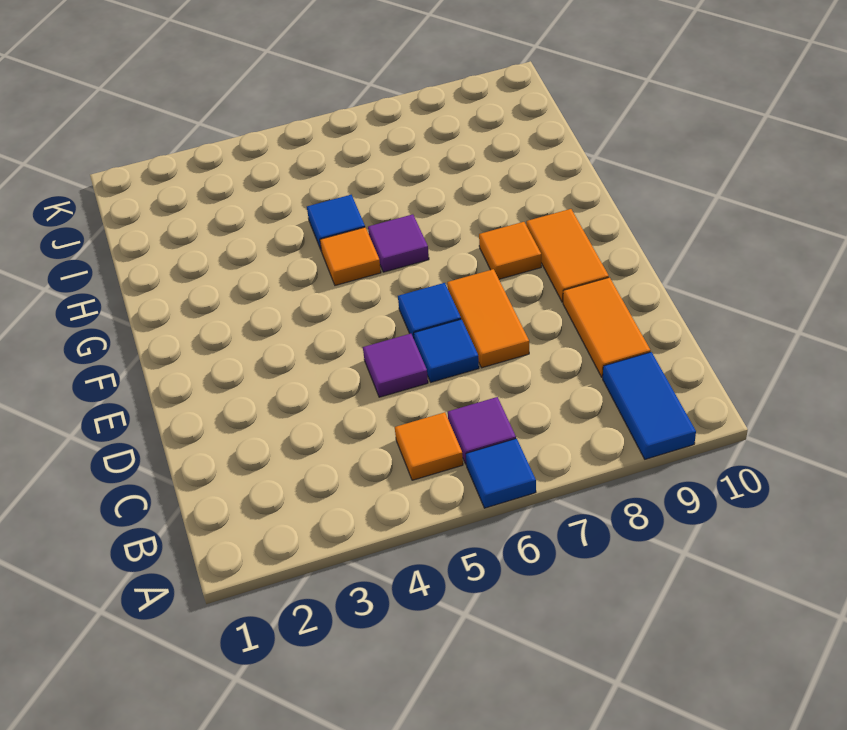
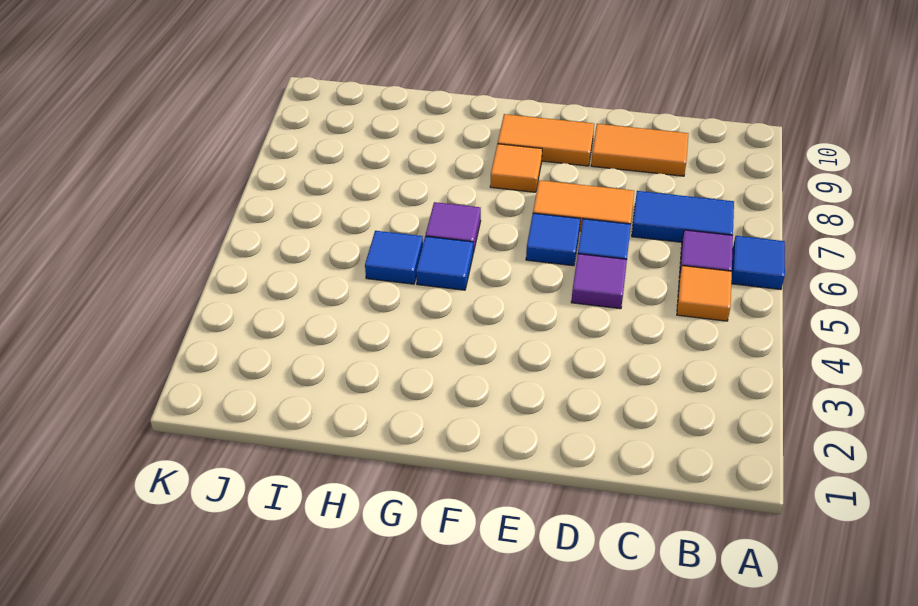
blue 1x2 tile [603,352,696,459] -> blue 1x2 tile moved to [632,191,734,242]
orange 1x1 tile [320,227,381,285] -> blue 1x1 tile [416,236,473,290]

